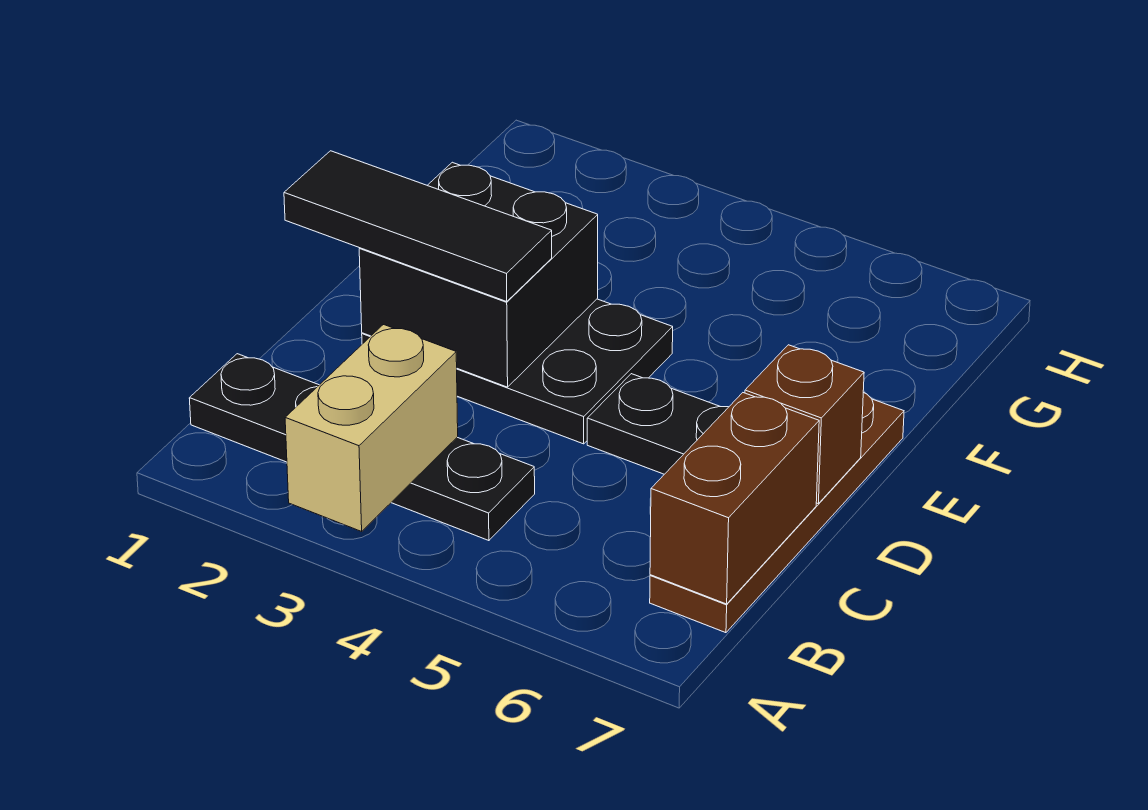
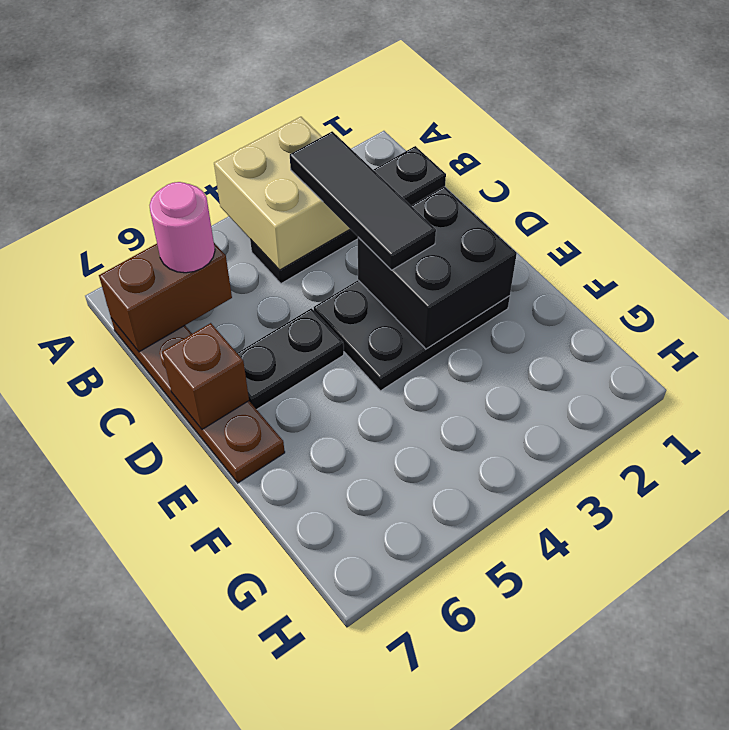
tan 1x2 brick [285,325,458,531] -> tan 2x2 brick [214,117,350,270]
none -> pink 1x1 round brick [150,182,215,273]
brown 1x2 brick [650,393,819,604] -> brown 1x2 brick turned to [99,243,232,352]
black 1x3 tile [284,151,552,301] -> black 1x3 tile turned to [290,131,436,270]

